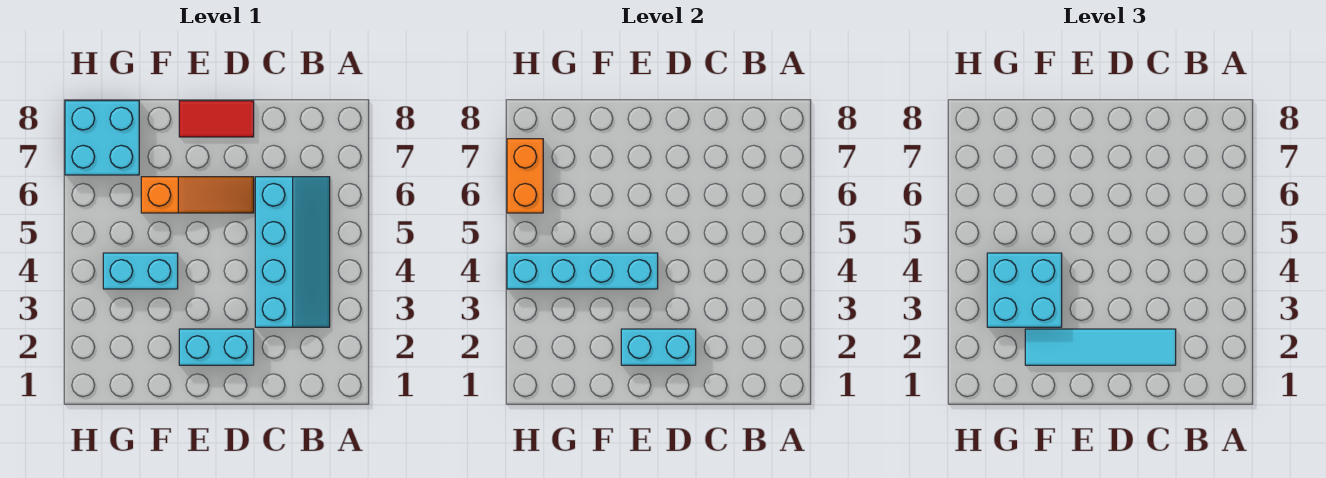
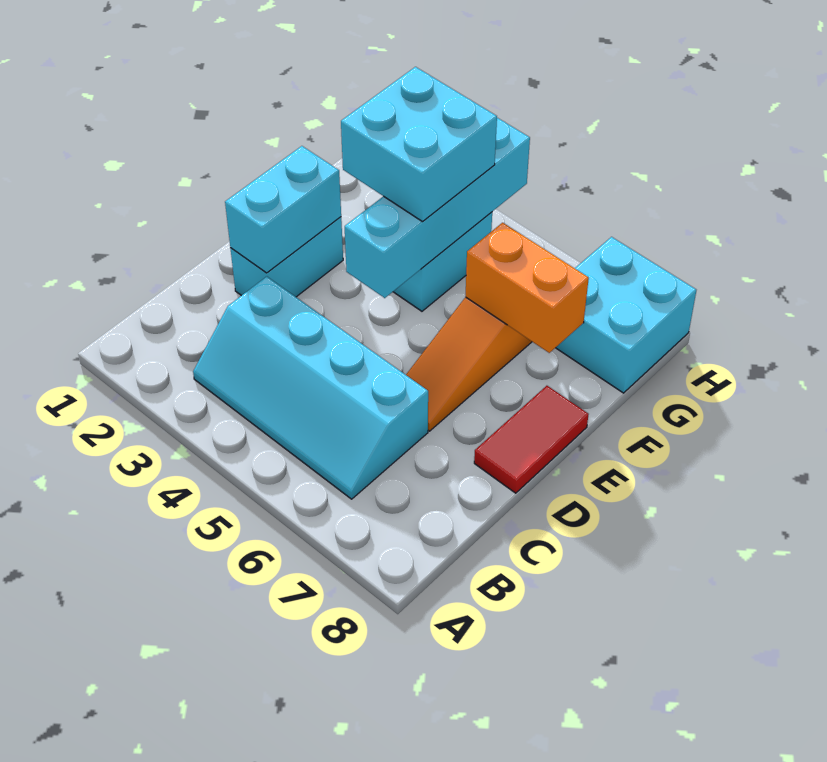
cyan 1x4 tile [1025,329,1176,365] -> none
orange 1x2 brick [507,139,543,213] -> orange 1x2 brick moved to [465,223,589,353]

